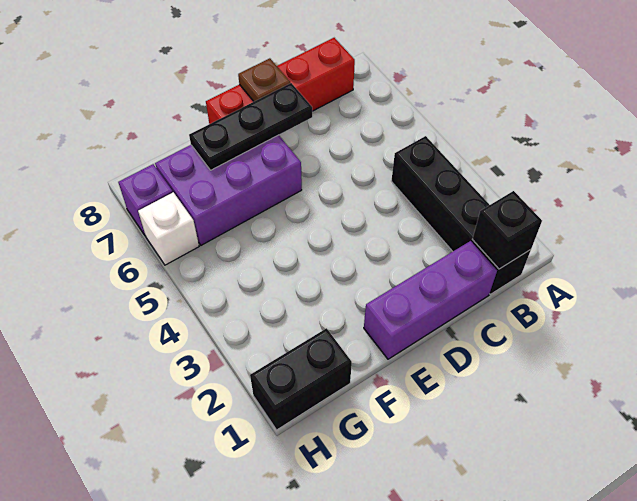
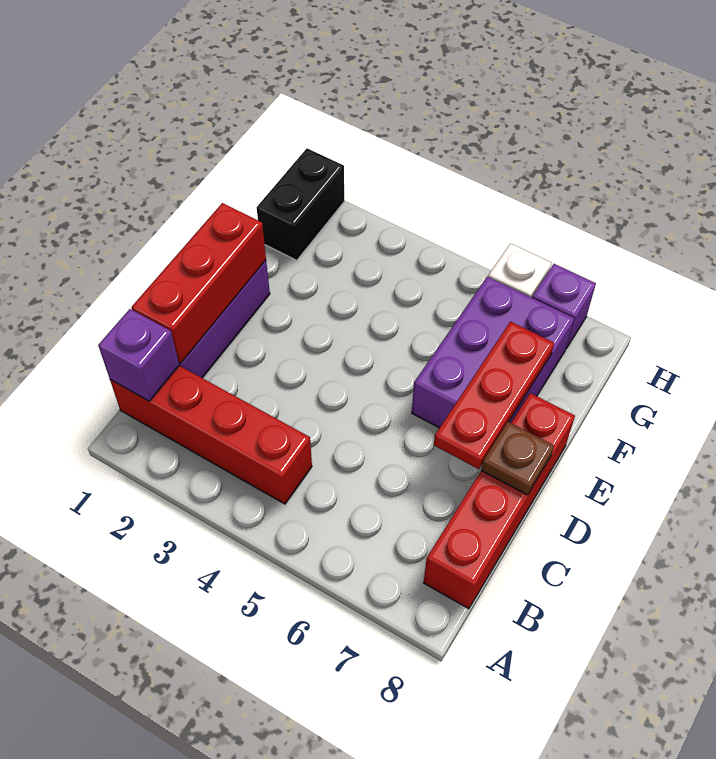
black 1x4 brick [391,136,531,294] -> red 1x4 brick [110,366,312,504]
black 1x1 brick [472,191,542,269] -> purple 1x1 brick [98,309,179,401]
none -> red 1x3 brick [131,203,266,363]
black 1x3 plate [189,83,312,170] -> red 1x3 plate [434,321,554,469]

